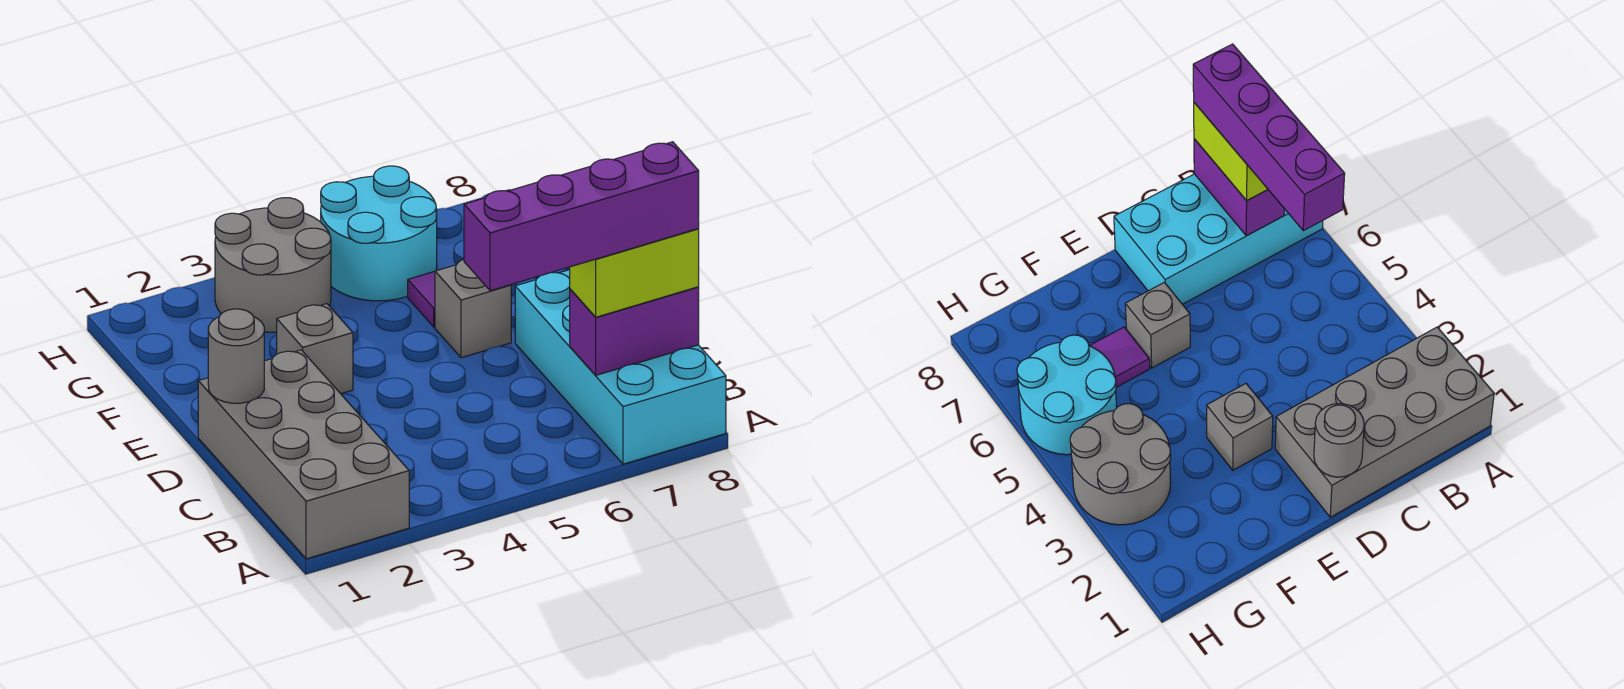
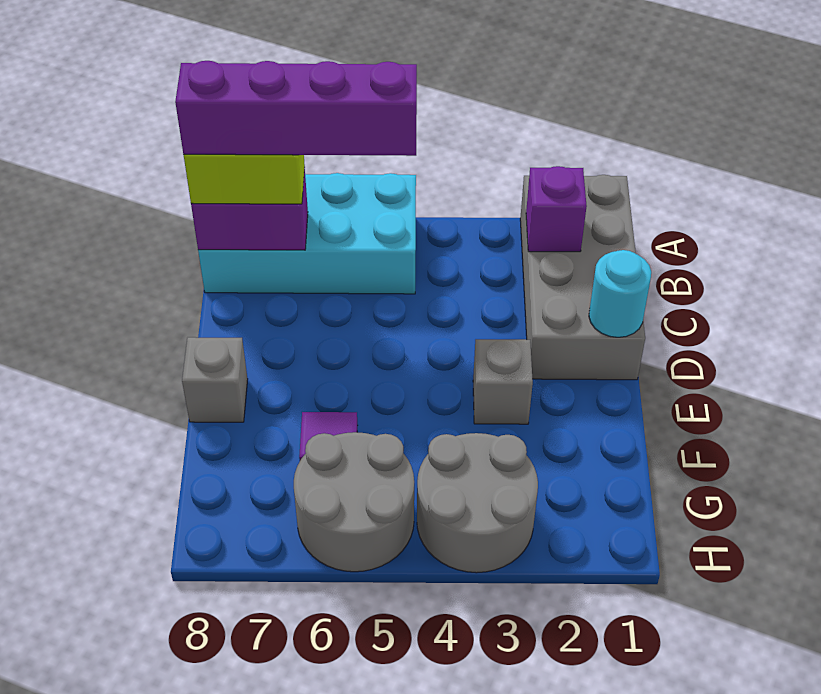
cyan 2x4 brick [515,270,726,464] -> cyan 2x4 brick turned to [198,173,416,294]
none -> purple 1x1 brick [526,166,587,252]
grey 1x1 round brick [208,309,264,403] -> cyan 1x1 round brick [589,250,651,337]
grey 1x1 brick [435,259,511,358] -> grey 1x1 brick moved to [182,337,248,422]
cyan 2x2 round brick [321,166,437,301] -> grey 2x2 round brick [294,432,414,572]

